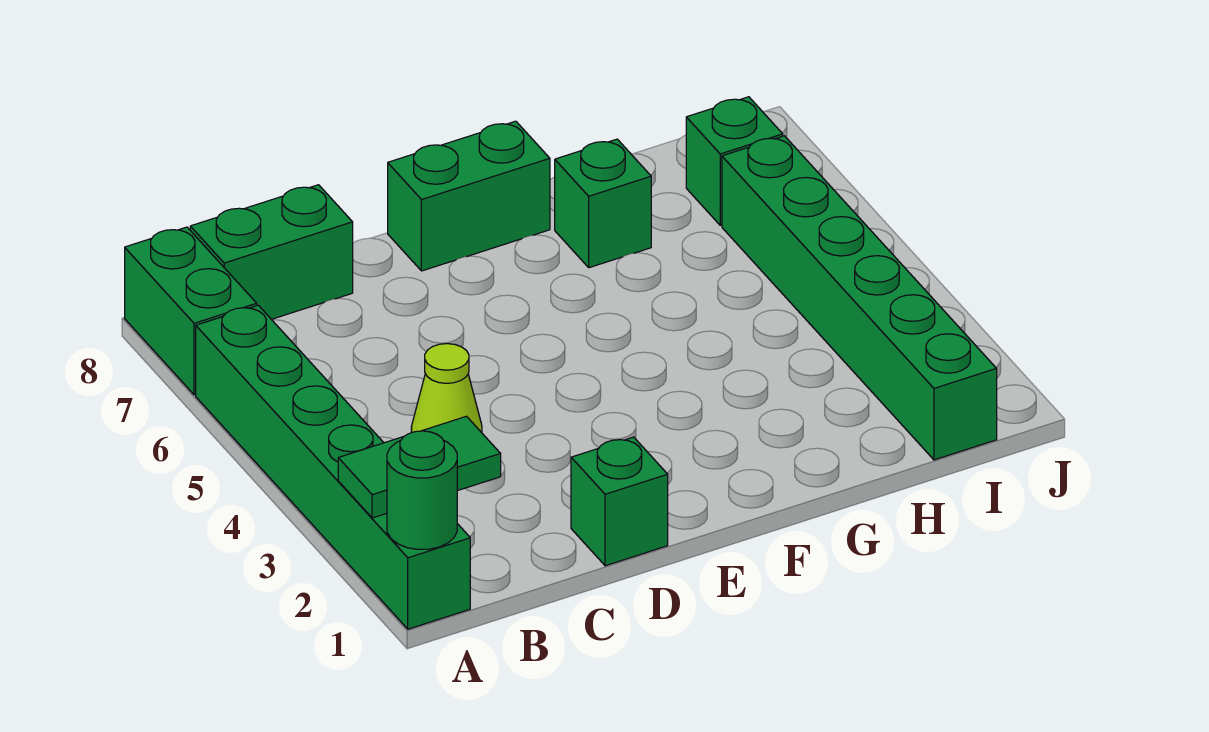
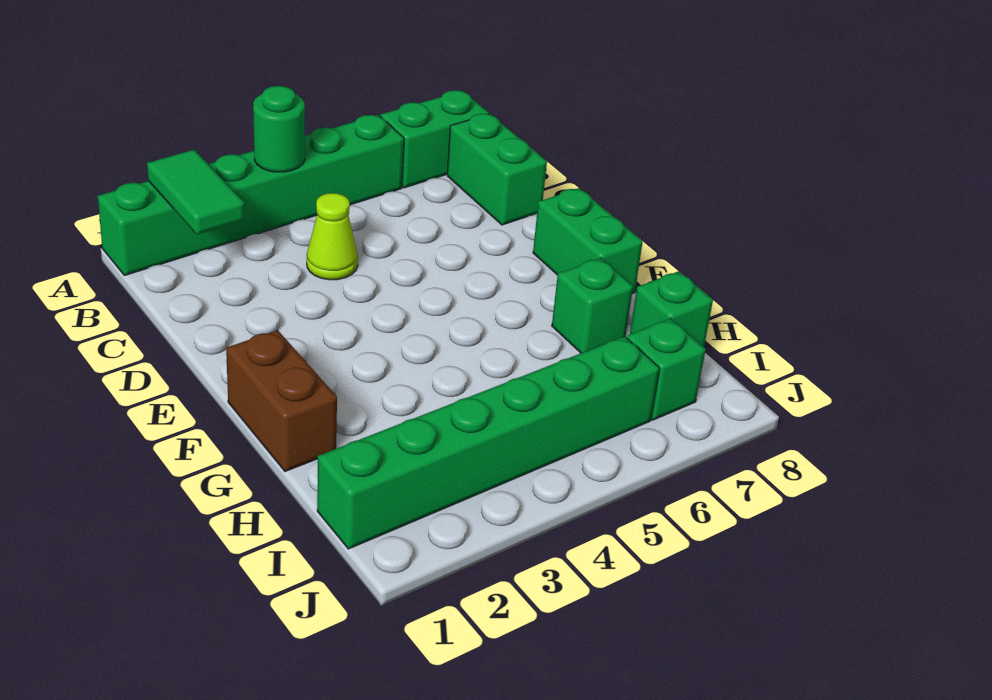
green 1x1 round brick [387,431,457,549] -> green 1x1 round brick moved to [253,86,305,172]
green 1x1 brick [571,437,668,566] -> green 1x1 brick moved to [630,271,713,347]
none -> brown 1x2 brick [226,330,337,471]

